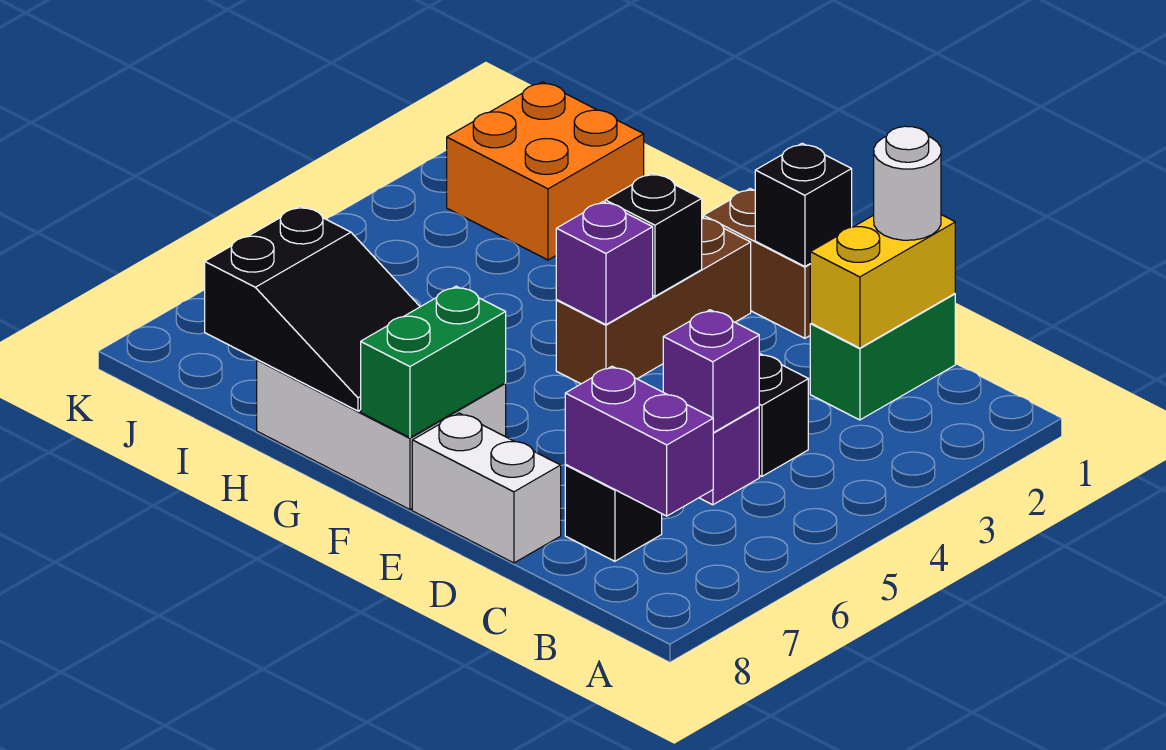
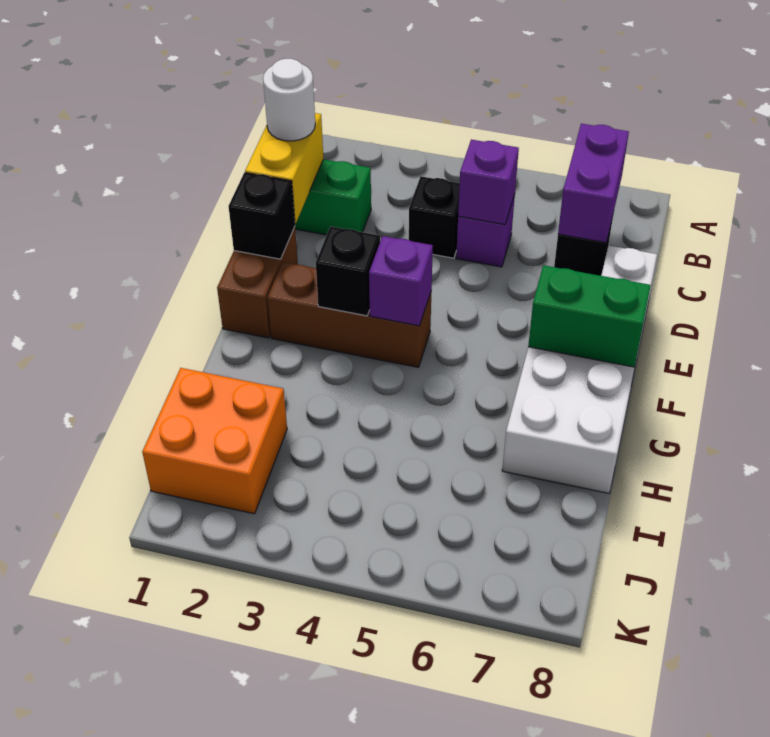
yellow 1x2 brick [810,215,955,348] -> yellow 1x2 brick turned to [245,113,323,224]
black 2x3 slope [205,206,420,411] -> none

